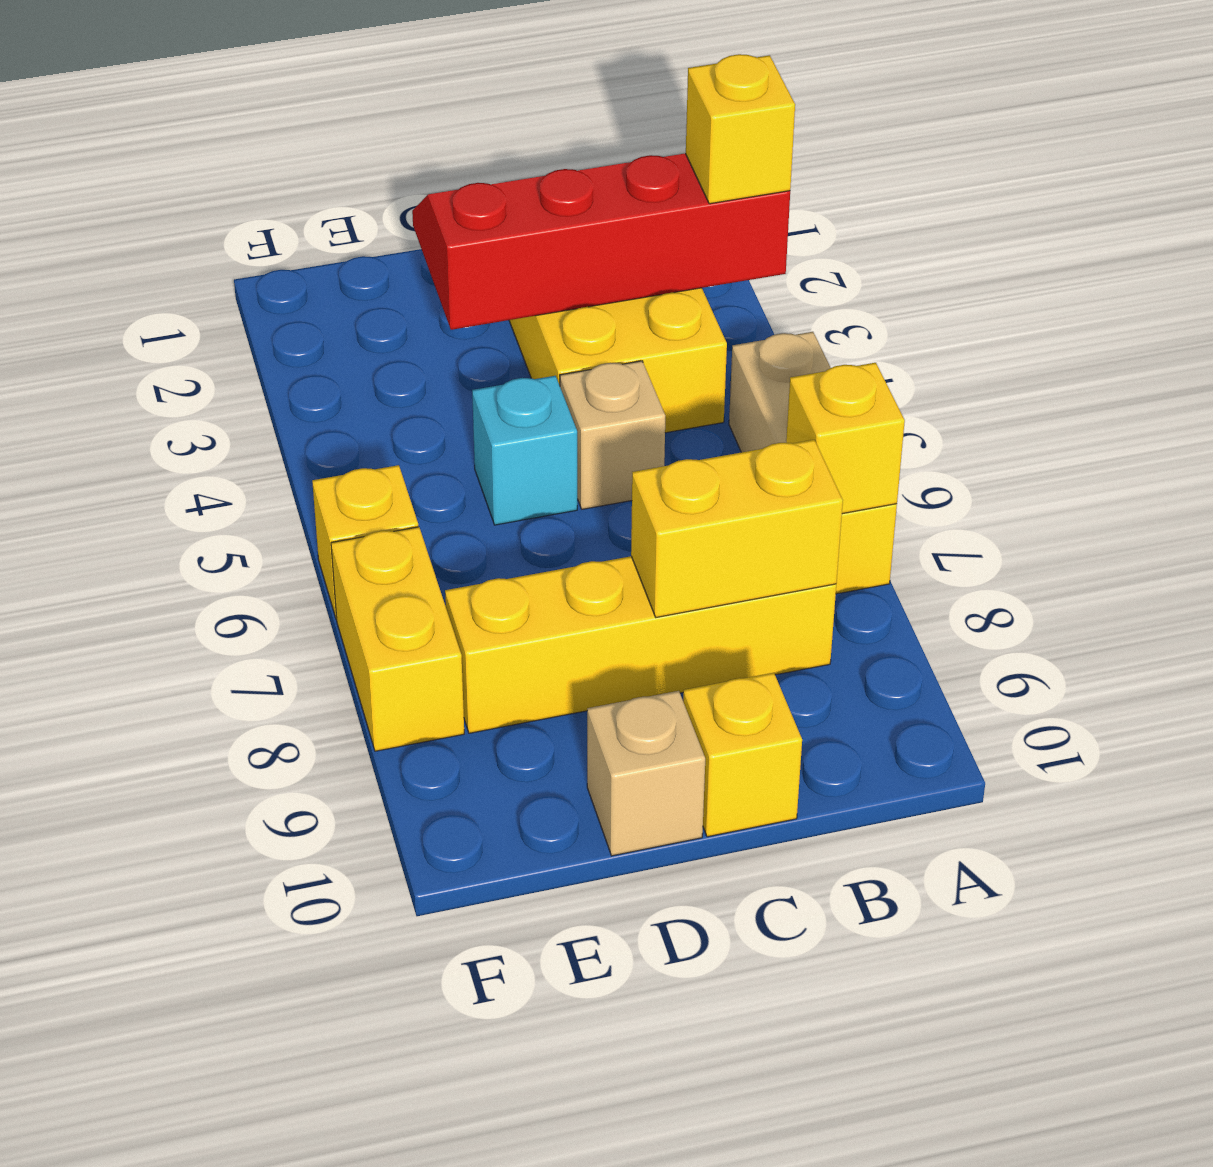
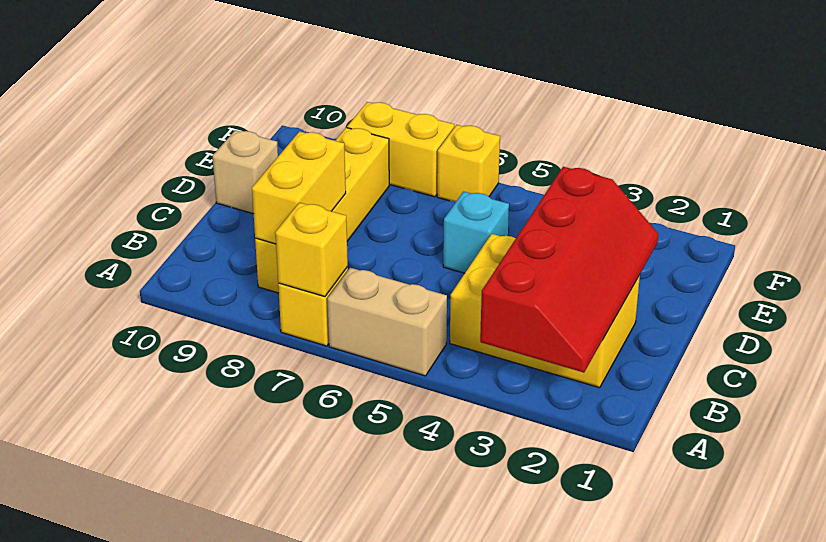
yellow 1x1 brick [686,54,795,204] -> none
tan 1x1 brick [560,361,665,509] -> none
yellow 1x1 brick [683,673,802,837] -> none

